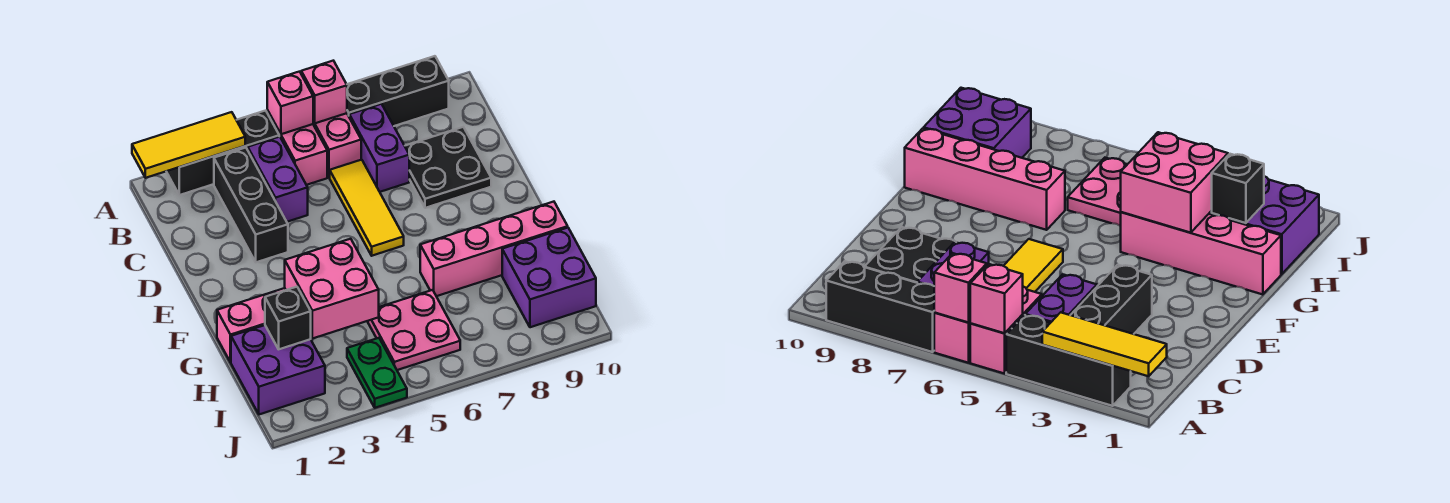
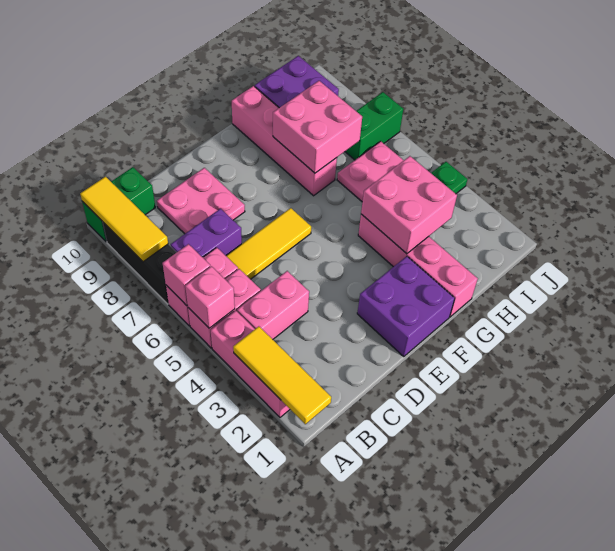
black 1x3 brick [166,111,279,195] -> pink 1x3 brick [211,310,290,417]
none -> yellow 1x3 tile [80,177,168,262]
none -> green 1x2 brick [82,167,155,242]
black 1x3 brick [214,148,288,262] -> none
purple 1x2 brick [248,137,308,222] -> pink 1x2 brick [237,271,309,339]
black 2x2 plate [405,127,491,208] -> pink 2x2 plate [157,168,245,234]
none -> pink 2x2 brick [273,81,362,173]
purple 2x2 brick [231,325,325,414] -> purple 2x2 brick moved to [357,256,455,357]
black 1x1 brick [265,287,311,349] -> none
none -> green 1x2 brick [345,92,403,160]

